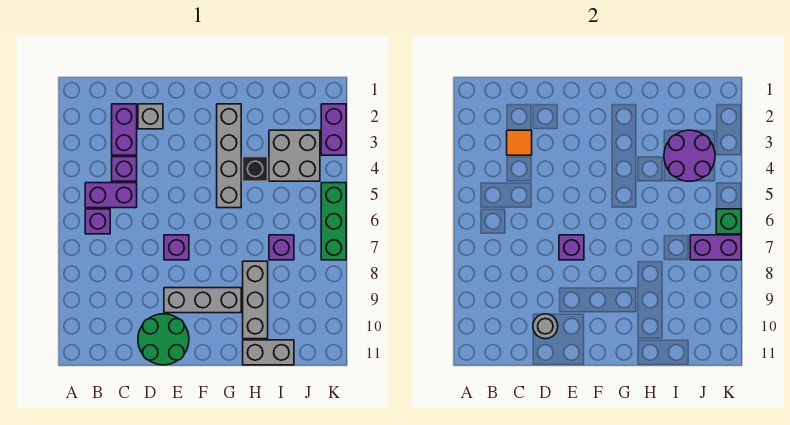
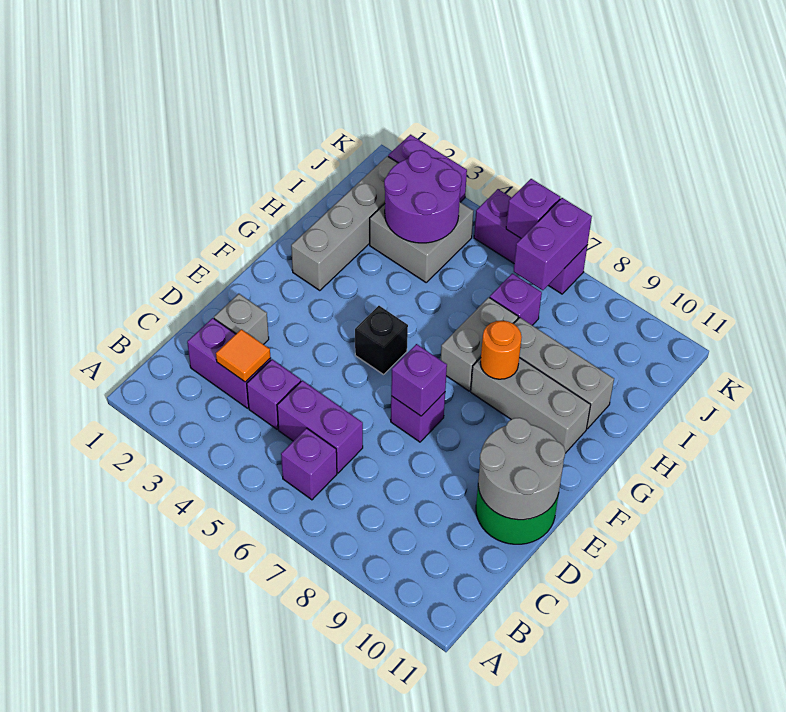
purple 1x2 brick [85,183,137,208] -> purple 1x2 brick turned to [277,380,363,473]
grey 1x1 round brick [533,314,558,339] -> grey 2x2 round brick [478,418,565,520]
grey 1x3 brick [164,288,241,313] -> grey 1x3 brick turned to [471,358,591,453]
grey 1x4 brick [217,104,241,208] -> grey 1x4 brick turned to [291,156,398,291]
none -> orange 1x1 round brick [481,321,522,379]
black 1x1 brick [243,157,268,181] -> black 1x1 brick moved to [355,306,408,375]
grey 1x2 brick [243,340,294,365] -> grey 1x2 brick moved to [441,297,518,391]
green 1x3 brick [321,183,346,260] -> purple 1x3 brick [474,189,587,294]
green 1x1 brick [716,209,741,234] -> purple 1x1 brick [506,179,560,238]

